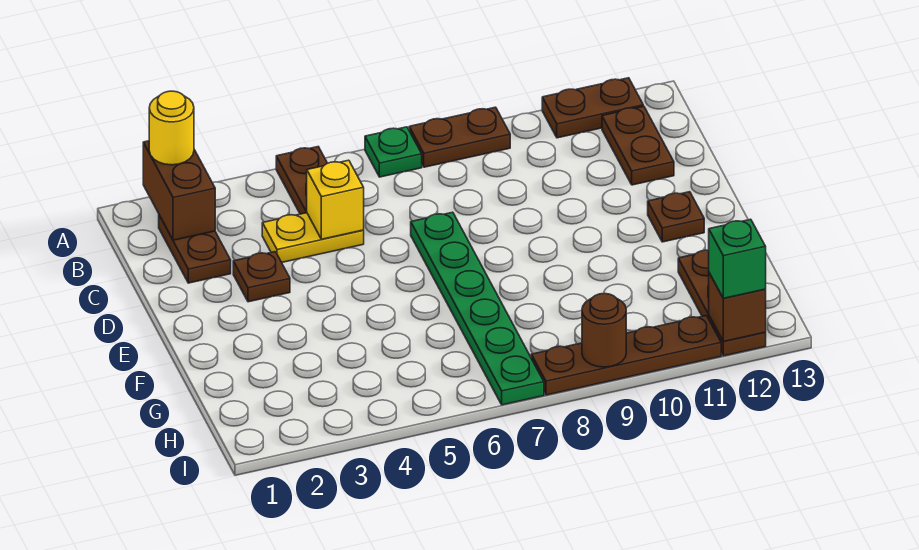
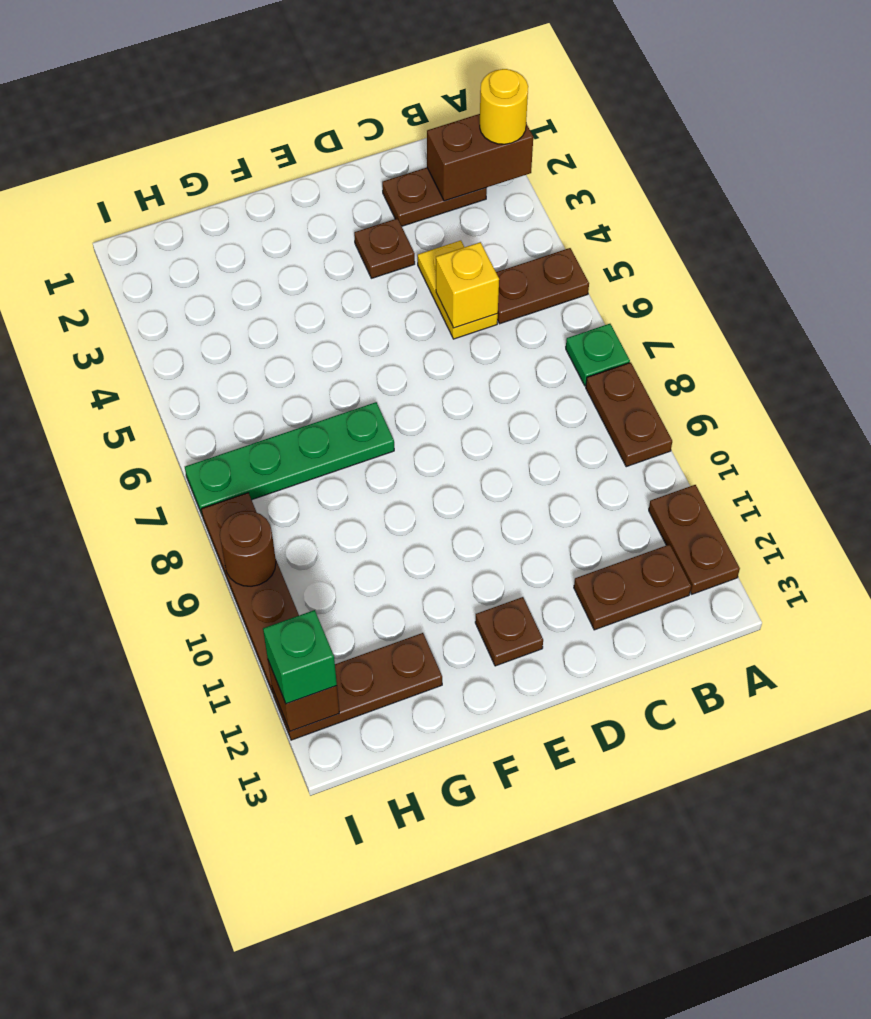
green 1x6 plate [411,212,544,405] -> green 1x4 plate [185,402,394,515]

